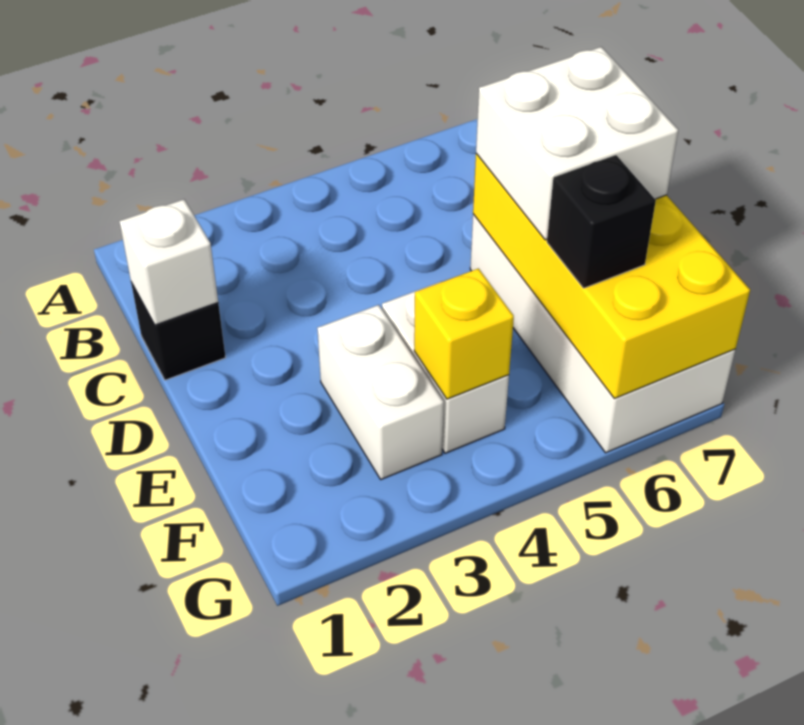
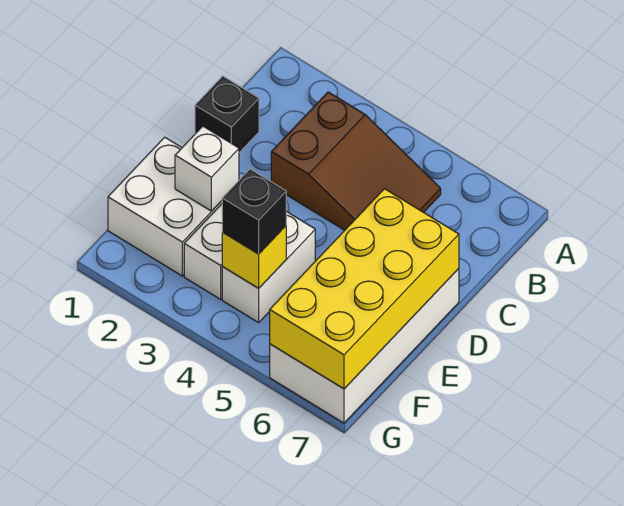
none -> brown 2x3 slope [271,92,441,230]
white 1x1 brick [119,199,218,325] -> white 1x1 brick moved to [175,126,239,211]
white 2x2 brick [476,47,678,240] -> white 2x2 brick moved to [108,137,222,276]
black 1x1 brick [547,155,656,288] -> black 1x1 brick moved to [222,169,286,254]

